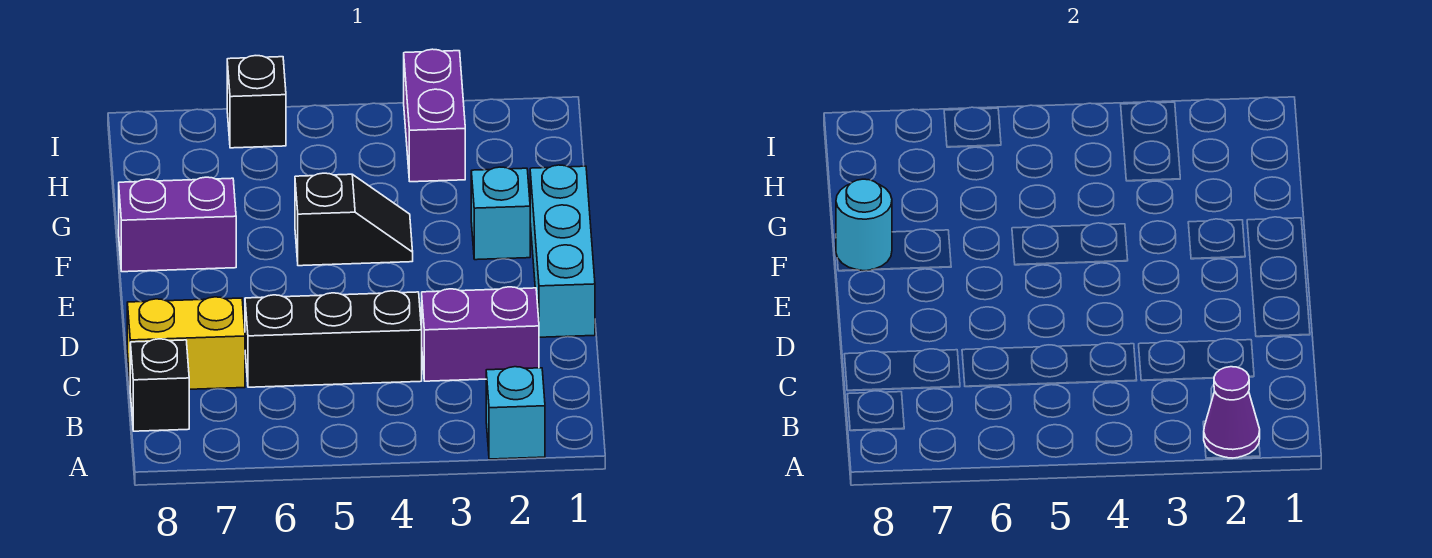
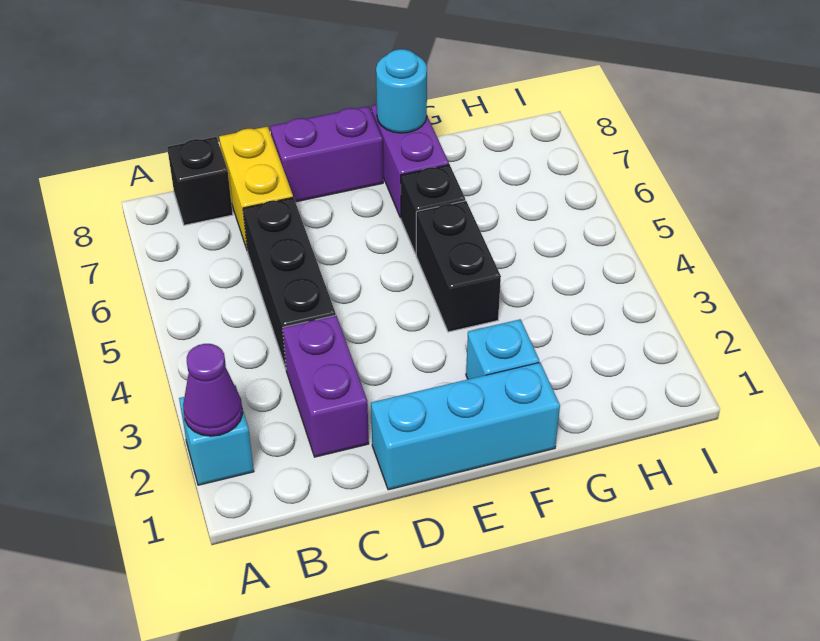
black 1x2 slope [295,173,413,266] -> black 1x2 brick [416,201,501,332]
purple 1x2 brick [404,49,465,182] -> purple 1x2 brick moved to [270,106,383,202]
black 1x1 brick [227,56,286,148] -> black 1x1 brick moved to [401,165,465,254]

